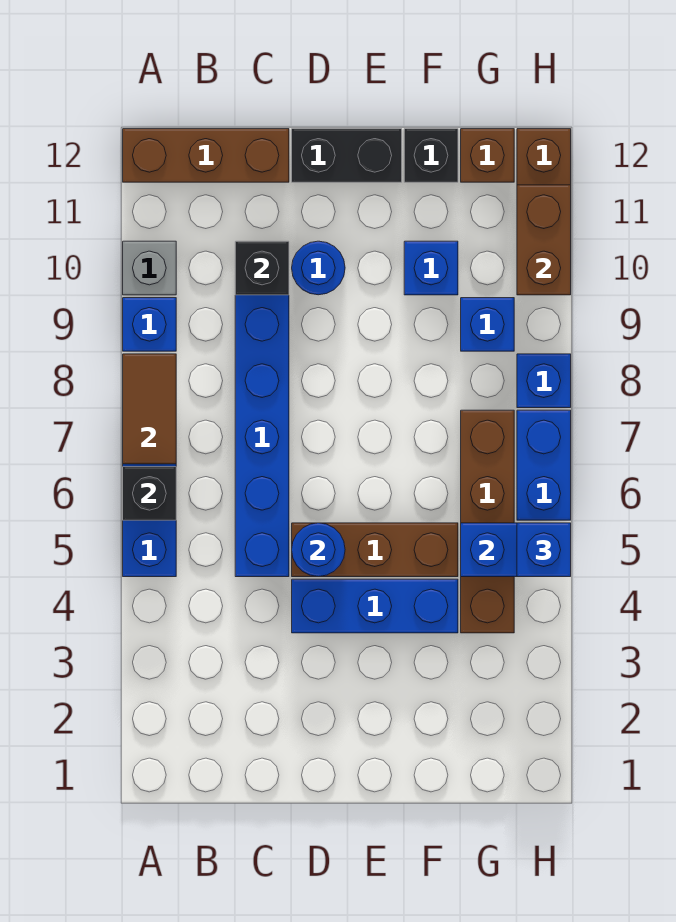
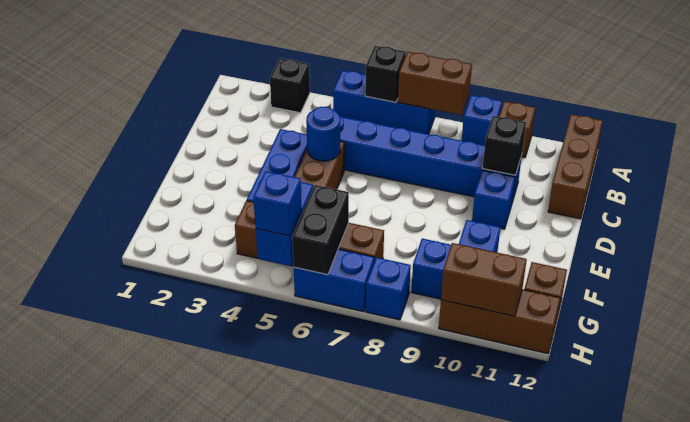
brown 1x2 tile [123,354,176,464] -> brown 1x2 brick [398,52,472,115]
grey 1x1 brick [123,241,176,295] -> brown 1x1 brick [499,101,535,158]
blue 1x1 round brick [292,241,345,295] -> blue 1x1 brick [472,170,515,229]
black 1x2 brick [292,129,402,182] -> black 1x2 brick moved to [292,185,349,275]
black 1x1 brick [404,129,458,182] -> black 1x1 brick moved to [270,58,310,113]

